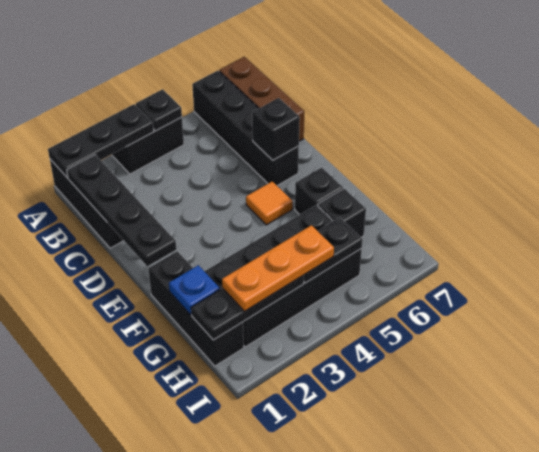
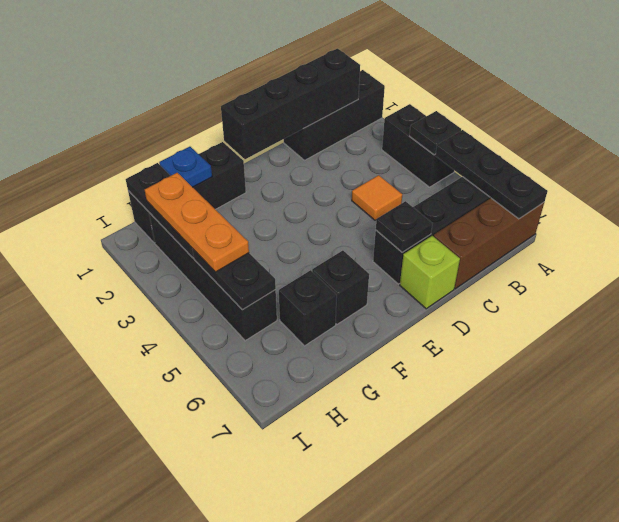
black 1x3 plate [48,104,154,178] -> black 1x3 plate moved to [435,130,548,219]
black 1x4 plate [67,155,176,266] -> black 1x4 brick [221,49,360,159]
black 1x1 brick [252,98,300,160] -> black 1x1 plate [376,201,432,252]
none -> lime 1x1 brick [400,236,460,309]
orange 1x1 tile [246,181,293,225] -> orange 1x1 tile moved to [352,175,402,220]
black 2x4 brick [204,205,362,347] -> black 1x4 brick [149,213,277,341]

